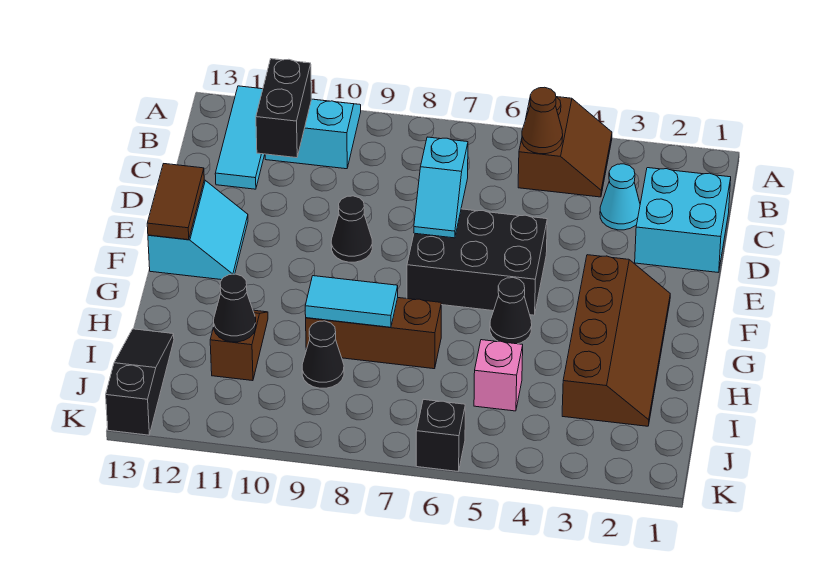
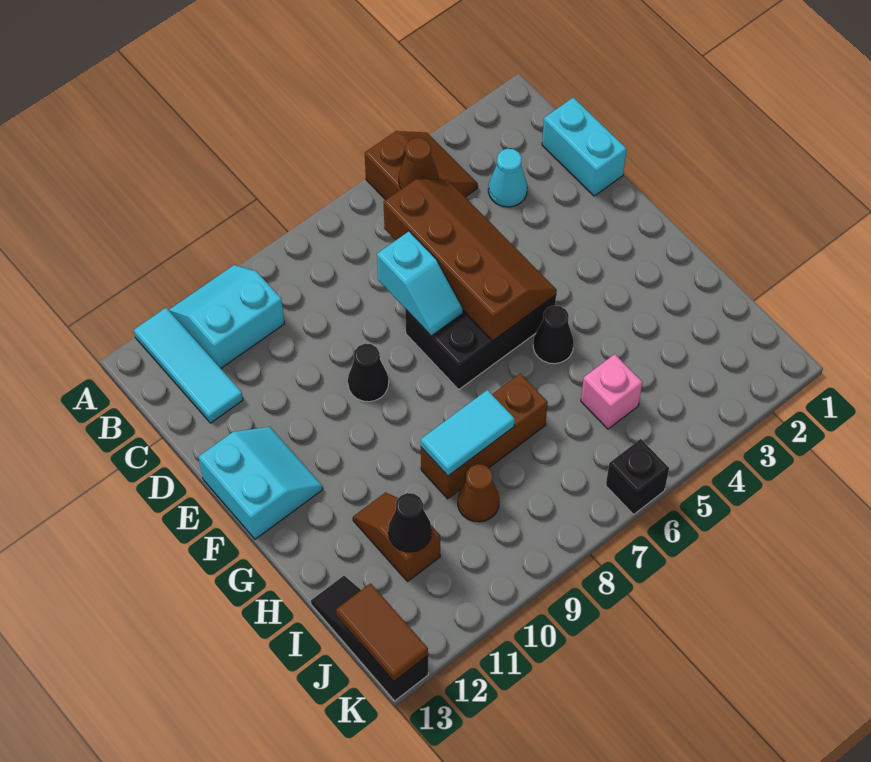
black 1x2 brick [256,59,311,158] -> none
cyan 2x2 brick [635,168,731,273] -> cyan 1x2 brick [542,97,627,196]
brown 1x2 tile [147,164,204,240] -> brown 1x2 tile moved to [336,583,428,681]
brown 2x4 slope [562,255,670,426] -> brown 2x4 slope moved to [384,179,557,341]
black 1x1 cone [302,321,344,388] -> brown 1x1 cone [458,464,499,522]

